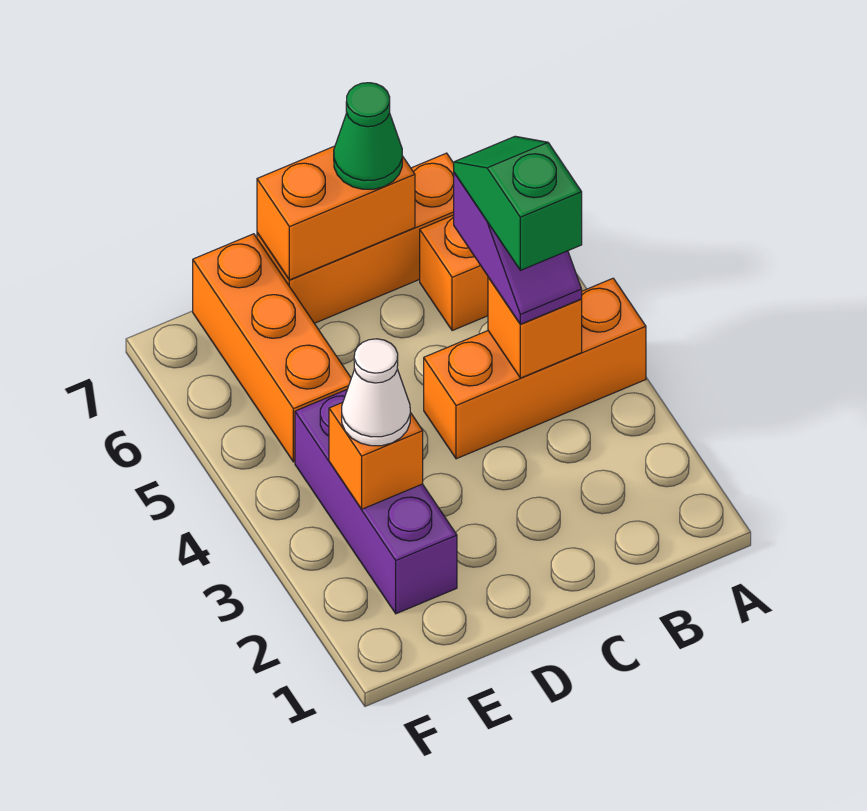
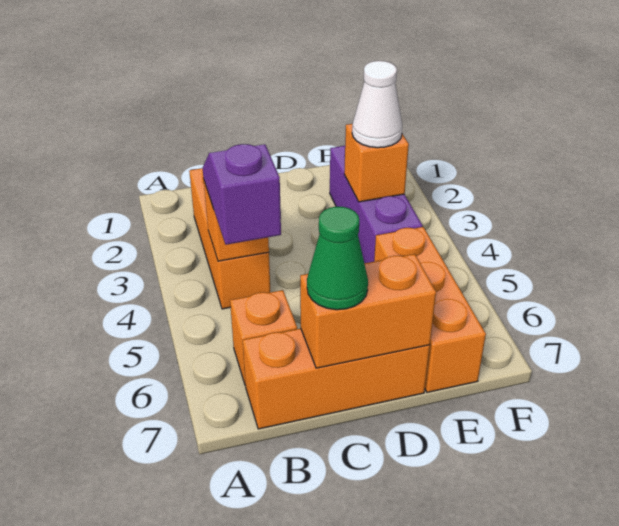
orange 1x3 brick [424,278,646,459] -> orange 1x3 brick turned to [189,168,270,309]
green 1x2 slope [454,136,582,270] -> none

